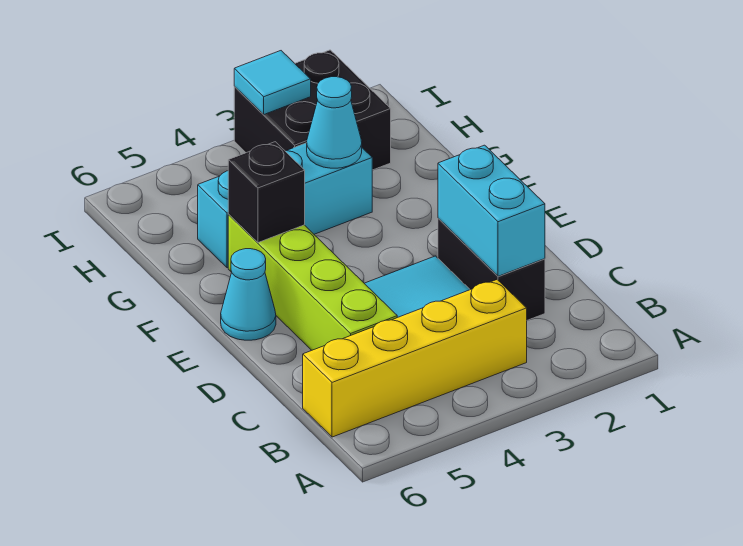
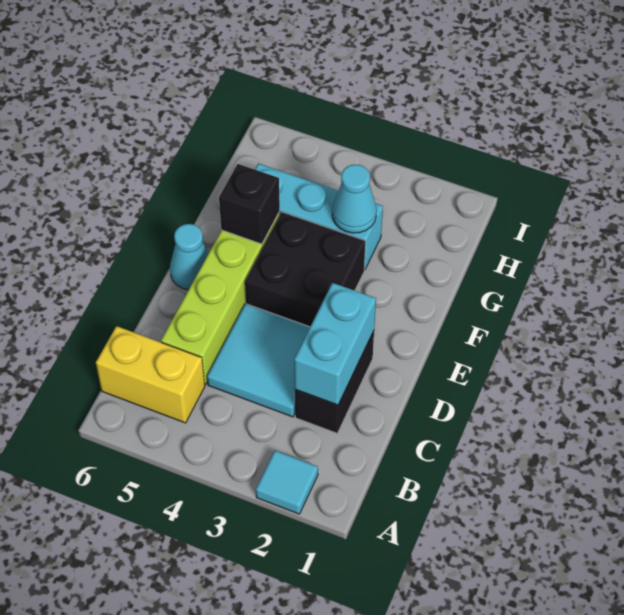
yellow 1x4 brick [303,280,527,437] -> yellow 1x2 brick [96,326,205,423]
black 2x2 brick [234,50,391,170] -> black 2x2 brick moved to [245,212,366,327]
cyan 1x1 tile [234,51,311,115] -> cyan 1x1 tile moved to [256,451,318,514]

